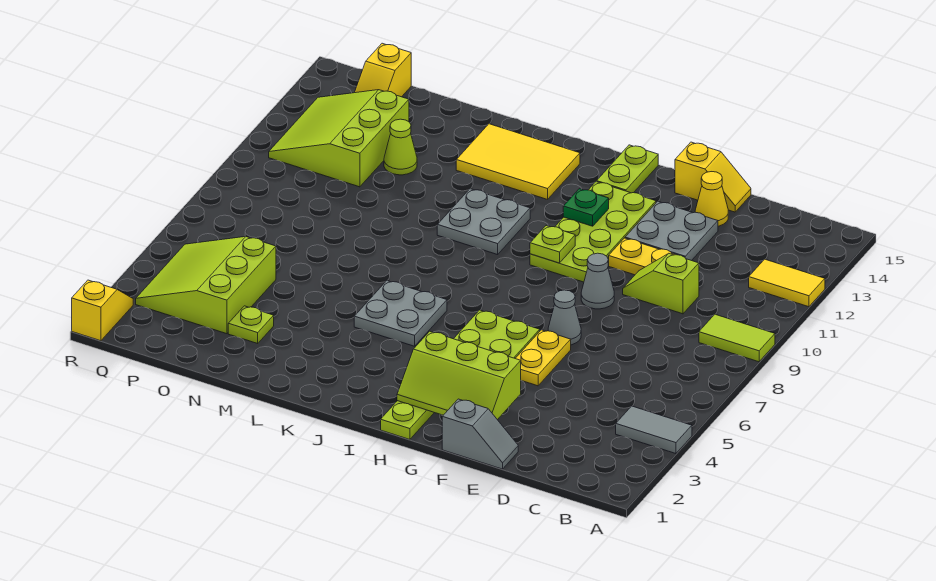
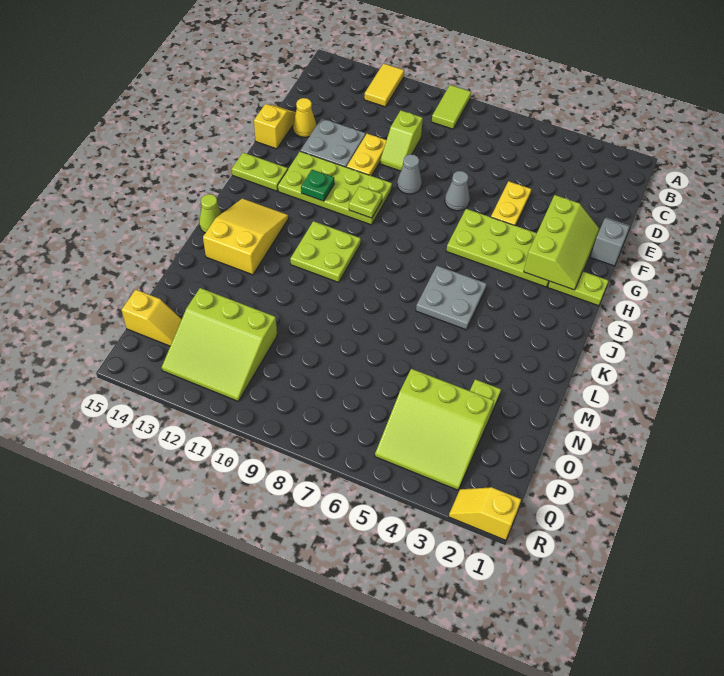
grey 1x2 tile [616,406,692,454] -> none
yellow 1x2 plate [515,330,571,386] -> yellow 1x2 plate turned to [491,181,531,226]
grey 2x2 plate [437,189,530,255] -> lime 2x2 plate [290,221,361,282]
yellow 2x3 tile [456,124,580,199] -> yellow 2x3 slope [203,199,288,275]
lime 1x1 cone [384,119,417,175] -> lime 1x1 cone moved to [199,194,222,233]

